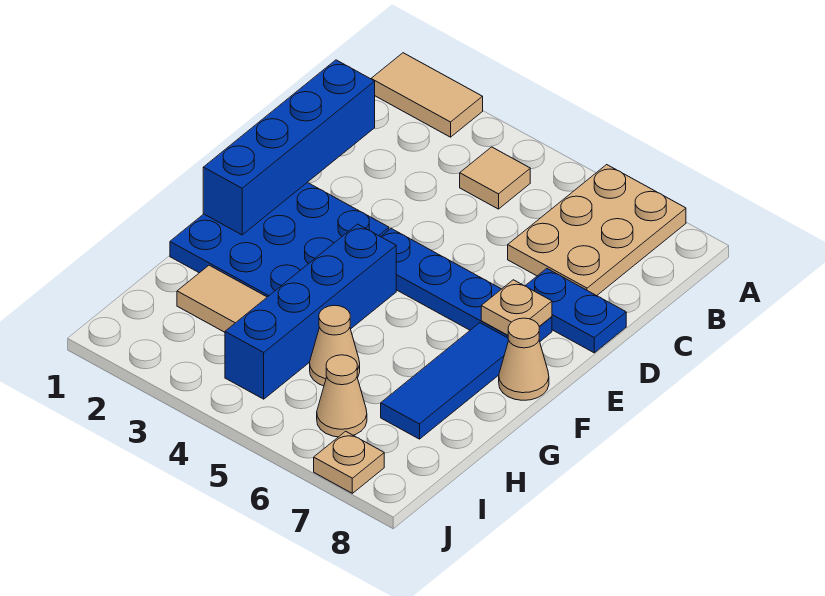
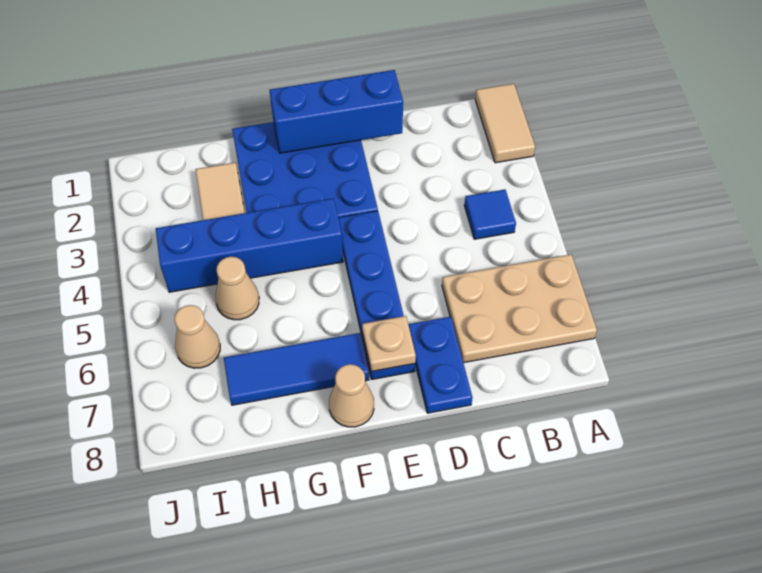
tan 1x1 tile [460,147,530,209] -> blue 1x1 tile [464,189,516,239]
blue 1x4 brick [203,60,375,235] -> blue 1x3 brick [269,70,403,153]
tan 1x1 plate [314,431,384,493] -> none

